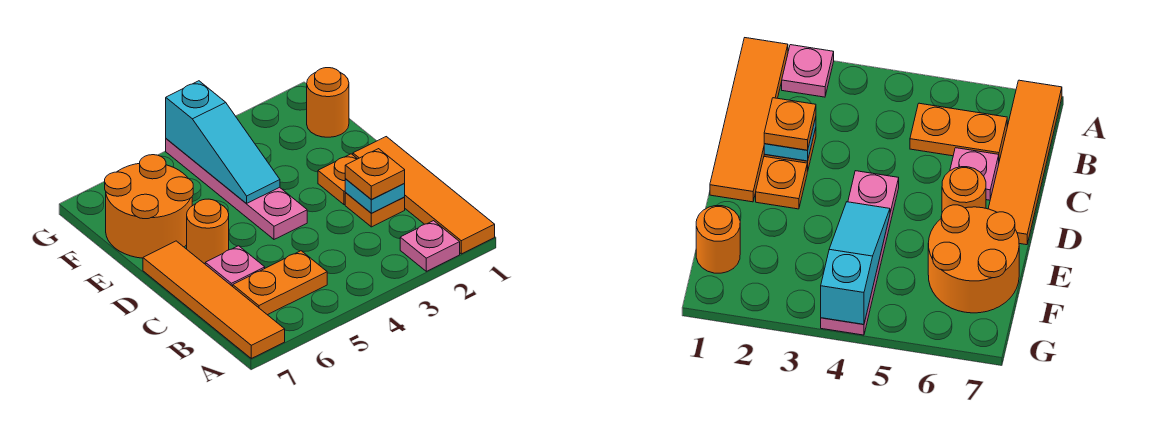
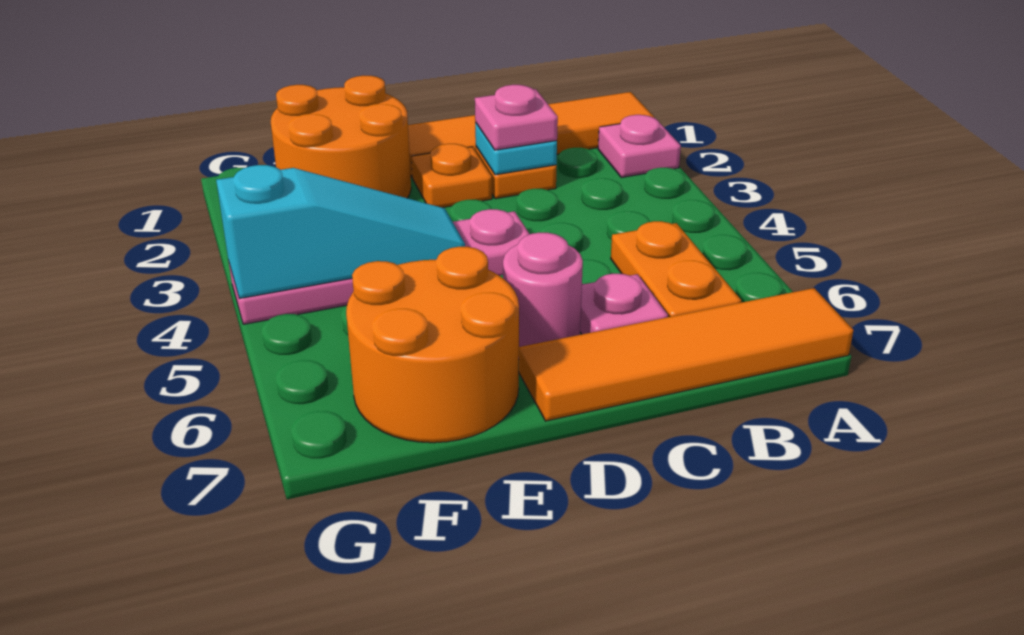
orange 1x1 plate [345,149,405,199] -> pink 1x1 plate [475,85,558,150]
orange 1x1 round brick [187,199,229,264] -> pink 1x1 round brick [503,233,583,347]
orange 1x1 round brick [307,68,349,137] -> orange 2x2 round brick [271,75,411,198]

